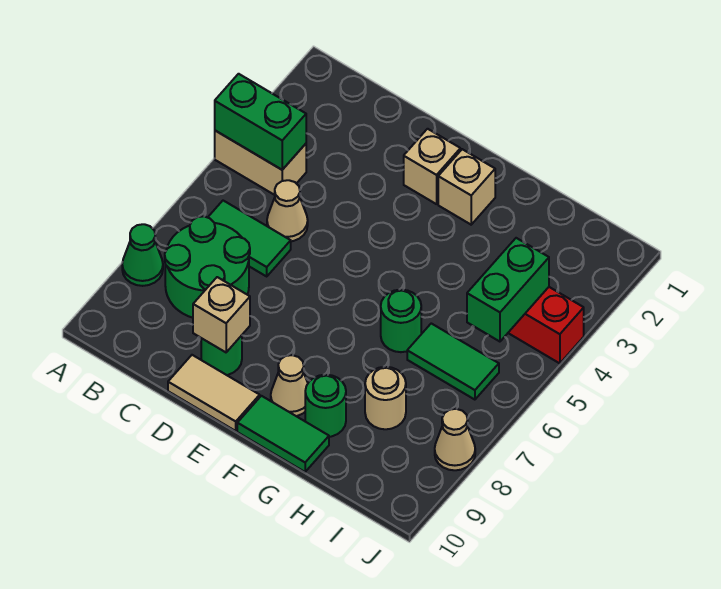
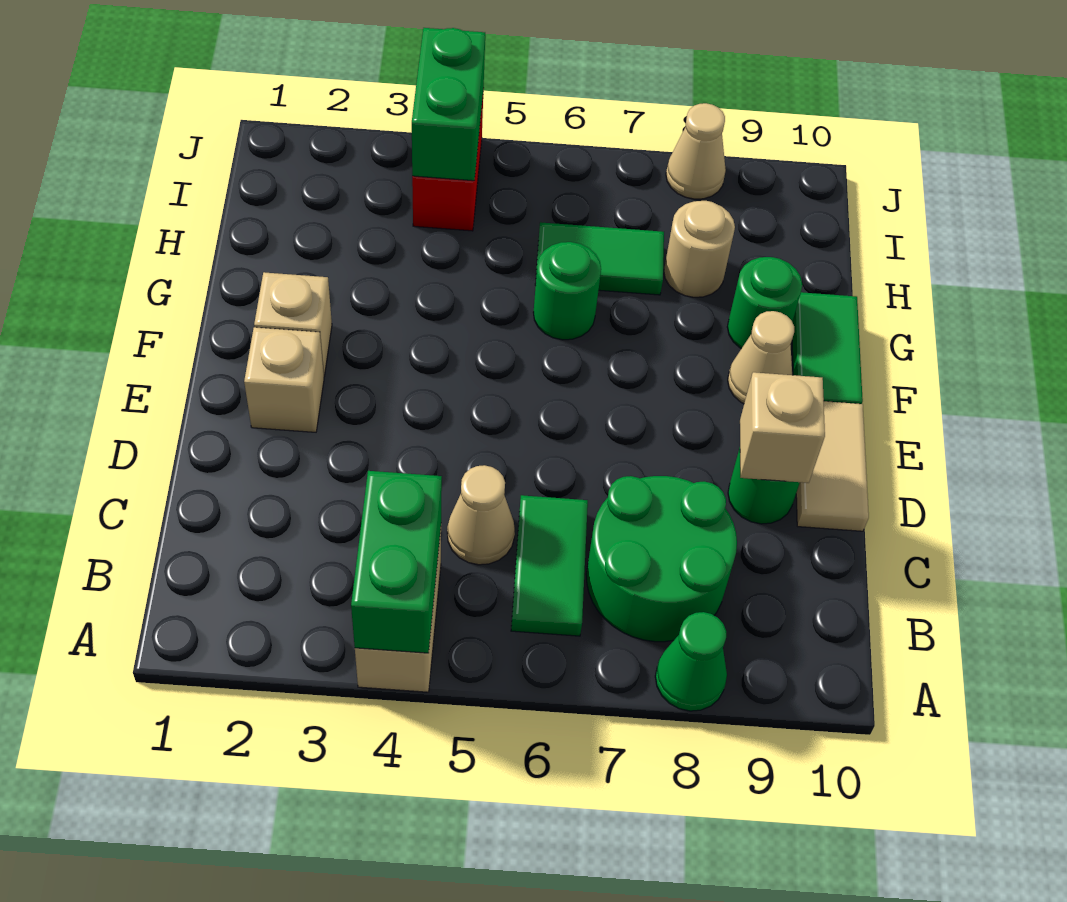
green 1x2 tile [407,323,499,400] -> green 1x2 tile turned to [535,222,664,295]
green 1x2 brick [467,238,549,342] -> green 1x2 brick turned to [412,28,485,181]

